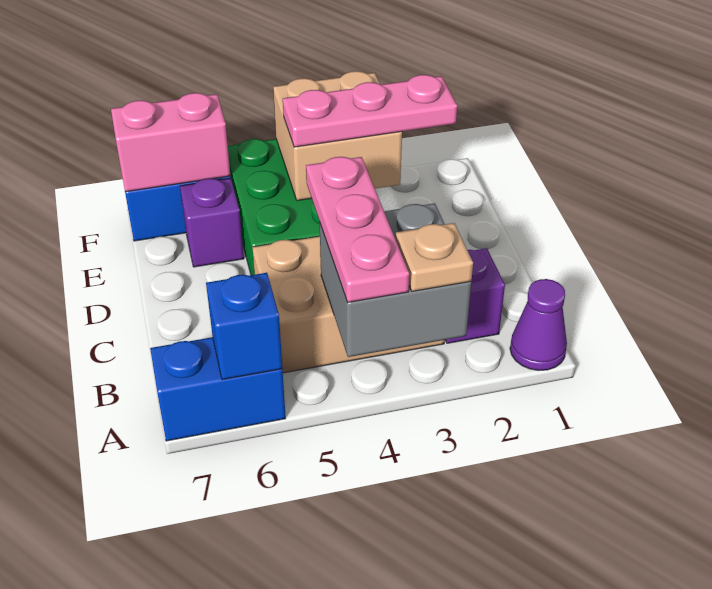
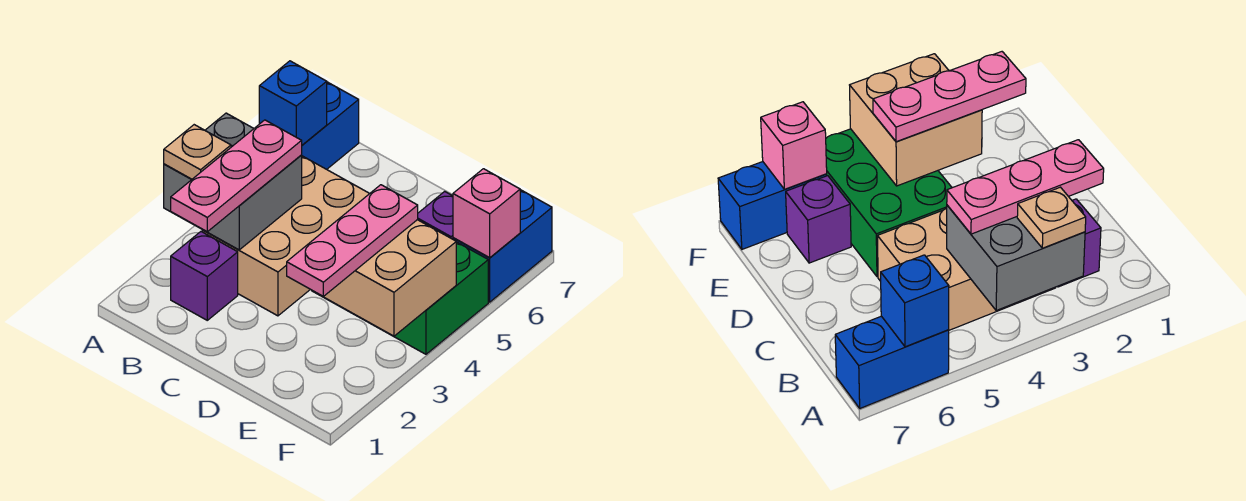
purple 1x1 cone [510,279,567,370] -> none
pink 1x3 plate [306,157,409,303] -> pink 1x3 plate turned to [171,120,302,232]
pink 1x2 brick [111,93,230,192] -> pink 1x1 brick [453,169,520,258]

